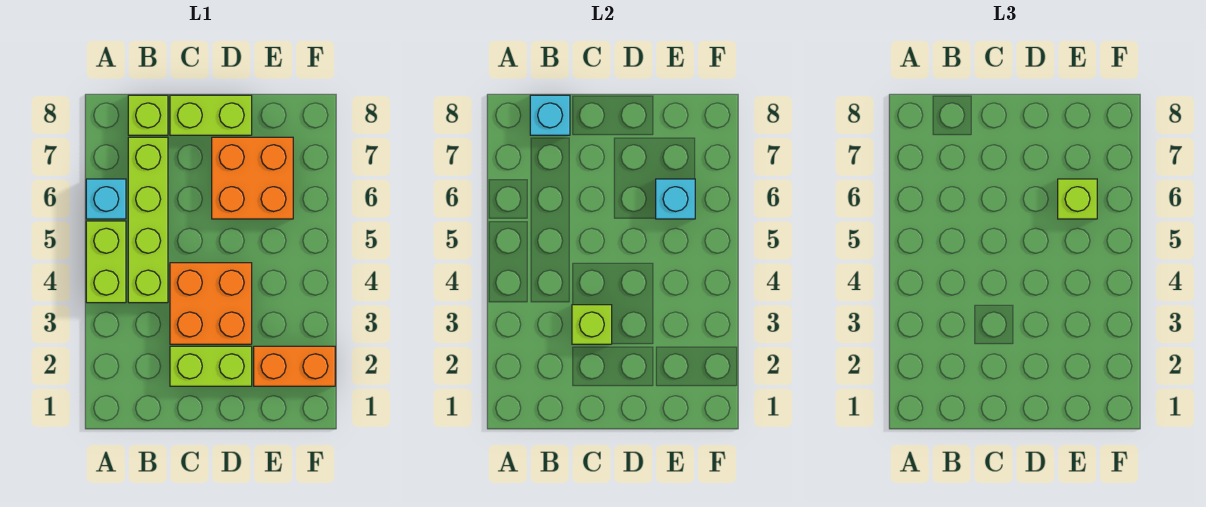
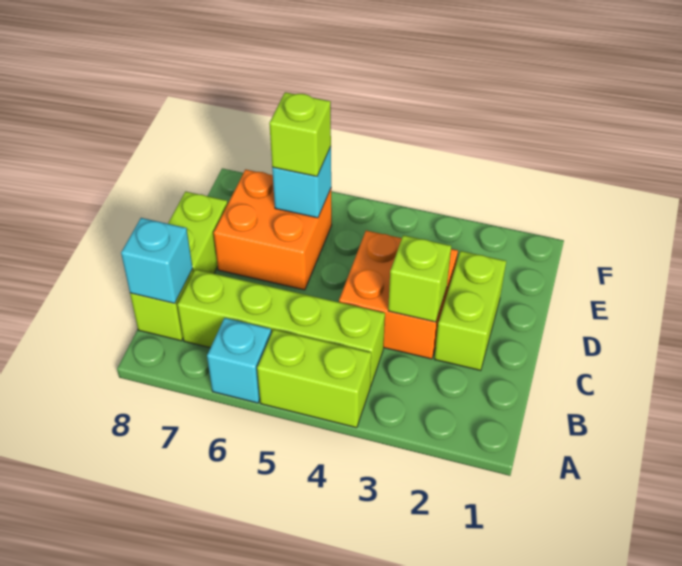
orange 1x2 brick [254,346,335,386] -> none

